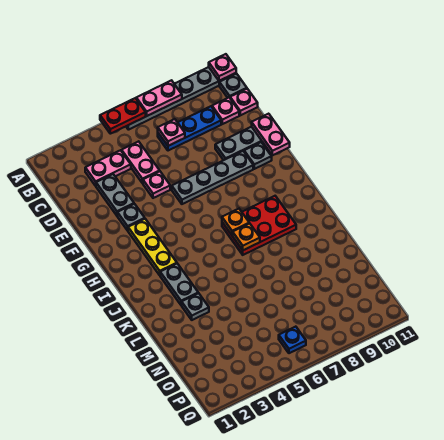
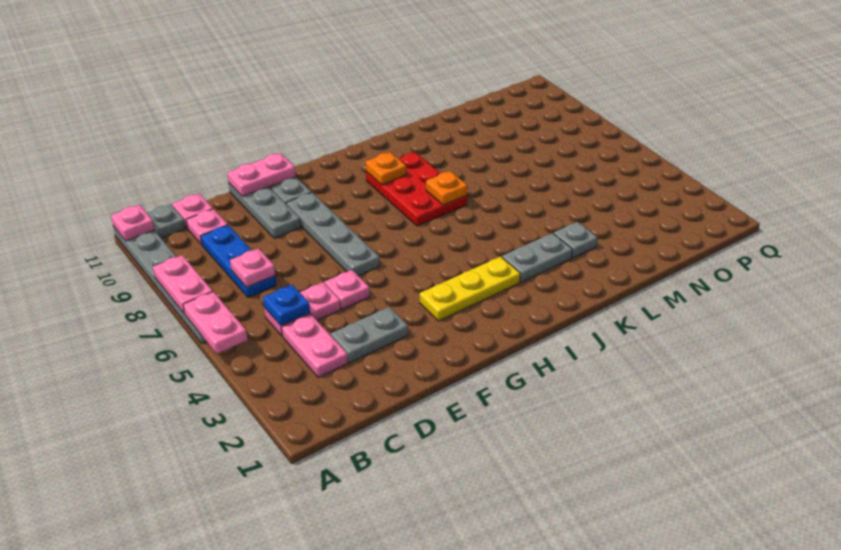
red 1x2 plate [100,98,146,134] -> pink 1x2 plate [183,292,247,354]
grey 1x1 plate [117,204,145,230] -> none
orange 1x1 plate [222,209,249,235] -> orange 1x1 plate moved to [366,152,406,185]
blue 1x1 plate [279,327,306,353] -> blue 1x1 plate moved to [263,285,310,326]

